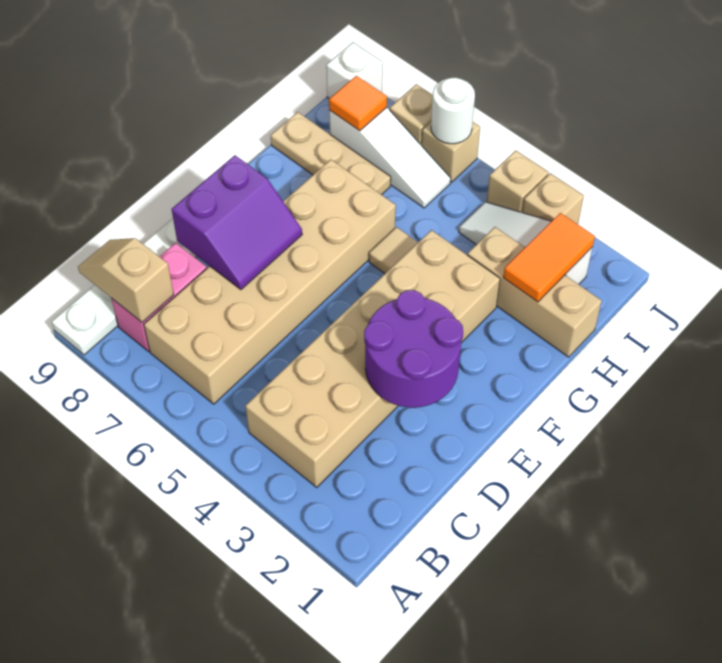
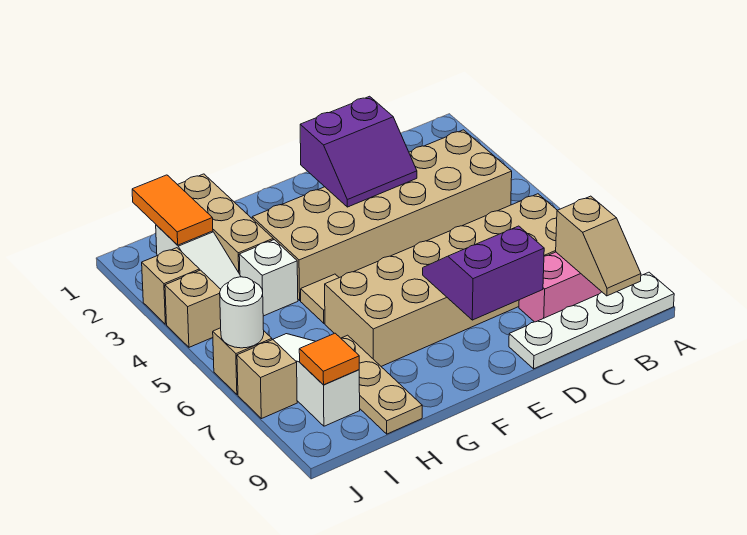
purple 2x2 round brick [364,290,463,408] -> purple 2x2 slope [300,96,417,207]
orange 1x2 tile [503,213,595,302] -> orange 1x2 tile turned to [132,175,213,245]
white 1x1 brick [326,42,383,99] -> white 1x1 brick moved to [239,240,298,316]

